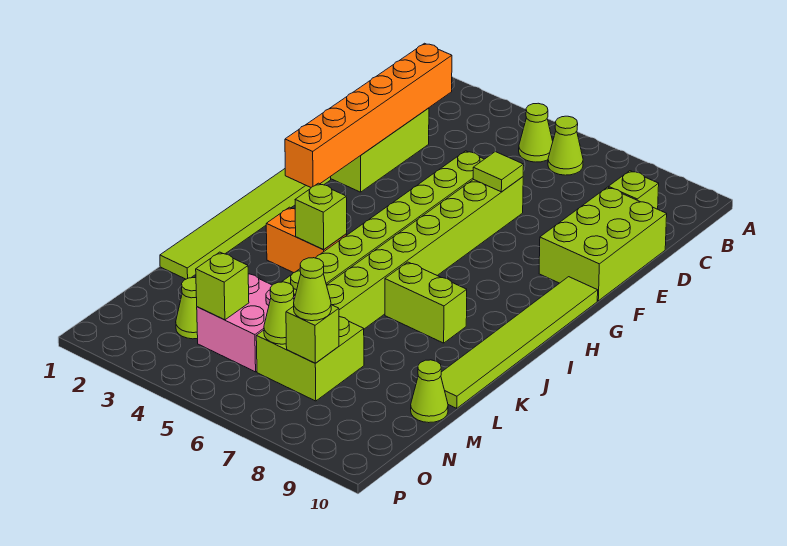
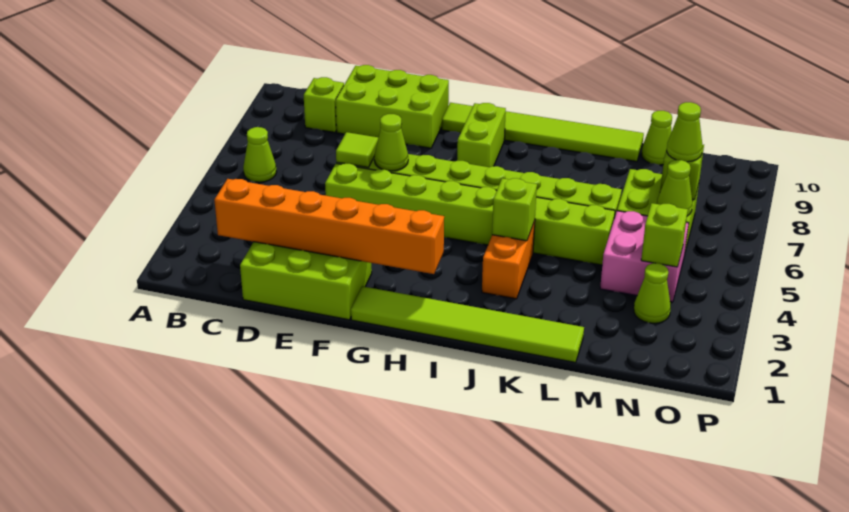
lime 1x1 cone [519,103,553,162] -> lime 1x1 cone moved to [374,114,408,171]
lime 1x2 brick [385,262,467,343] -> lime 1x2 brick moved to [457,103,506,167]

